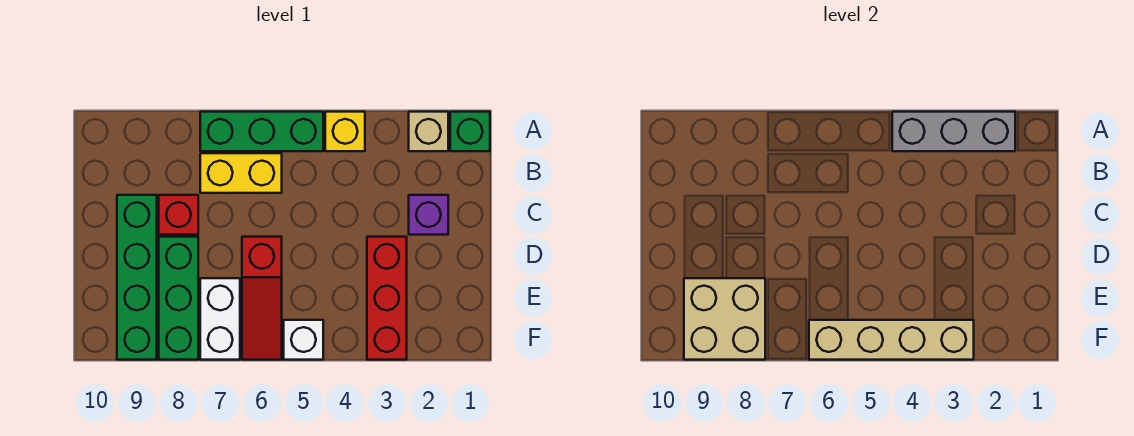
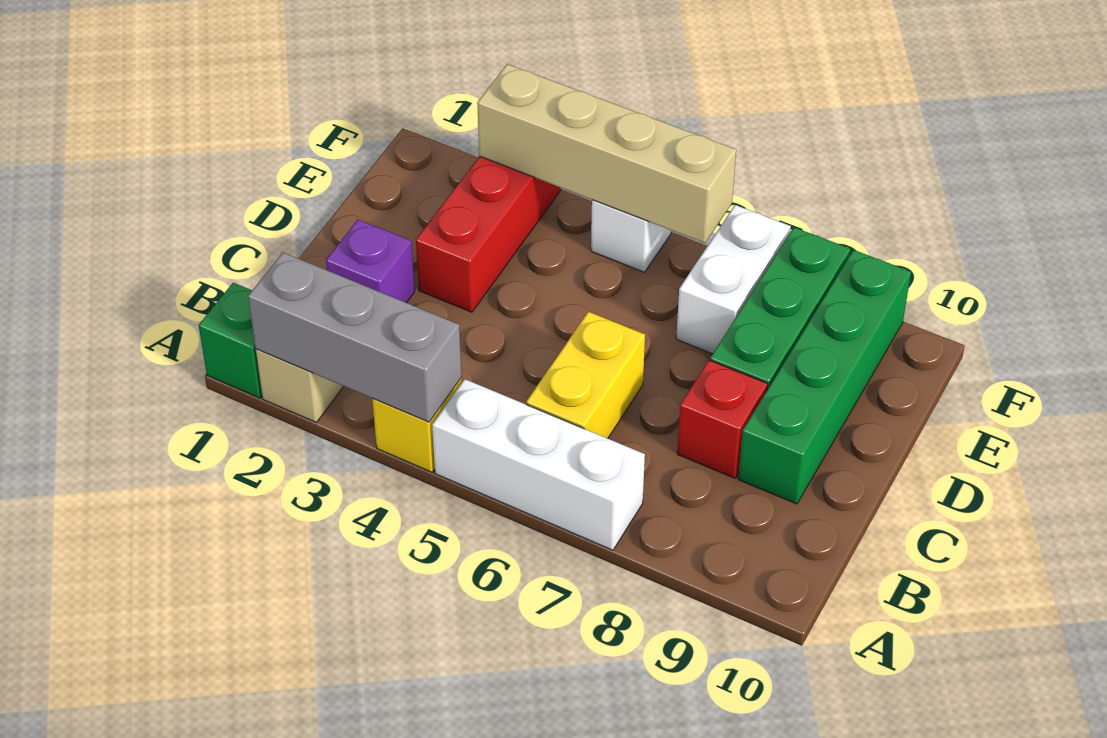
green 1x3 brick [200,112,323,151] -> white 1x3 brick [432,379,645,550]
yellow 1x2 brick [200,153,282,193] -> yellow 1x2 brick turned to [526,312,645,438]
red 1x3 slope [242,237,282,360] -> none
tan 2x2 brick [684,278,765,360] -> none

